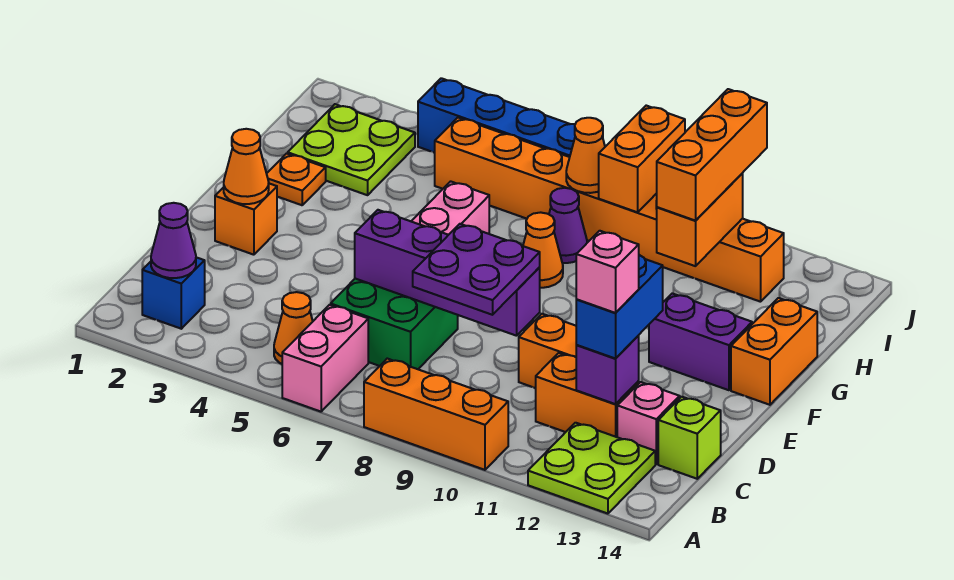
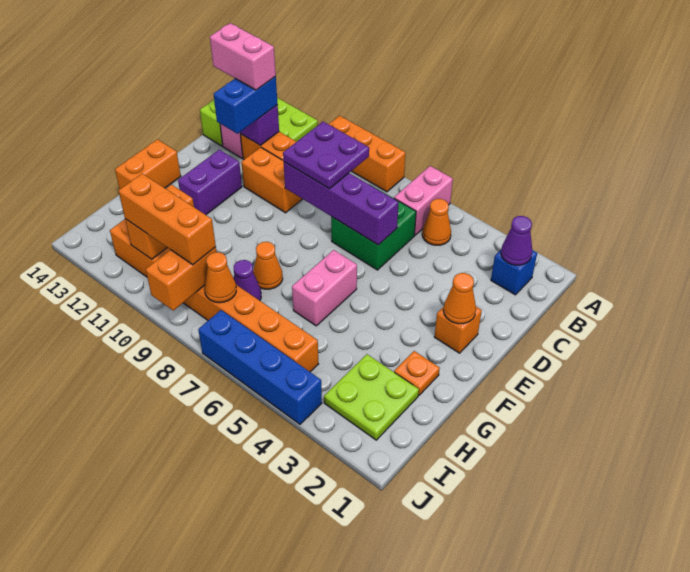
pink 1x1 brick [576,231,639,313] -> pink 1x2 brick [210,23,276,90]
purple 1x2 brick [649,293,752,390] -> purple 1x2 brick turned to [178,150,242,215]
orange 1x3 brick [657,89,767,221] -> orange 1x3 brick turned to [119,174,216,265]

